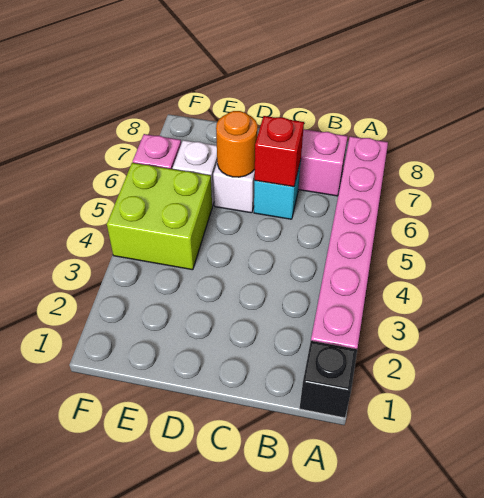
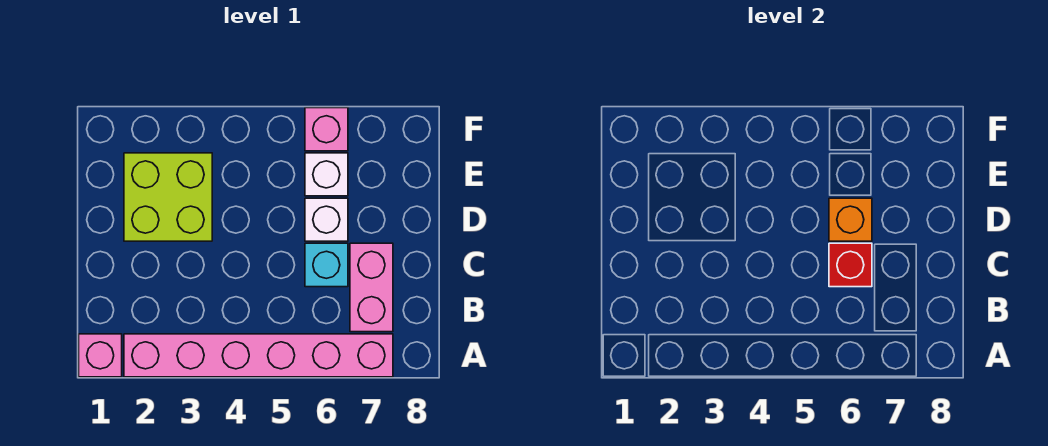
black 1x1 brick [300,341,357,418] -> pink 1x1 brick [79,334,122,377]
orange 1x1 round brick [216,111,258,177] -> orange 1x1 brick [829,198,872,241]
lime 2x2 brick [107,163,212,270] -> lime 2x2 brick moved to [124,153,212,241]

